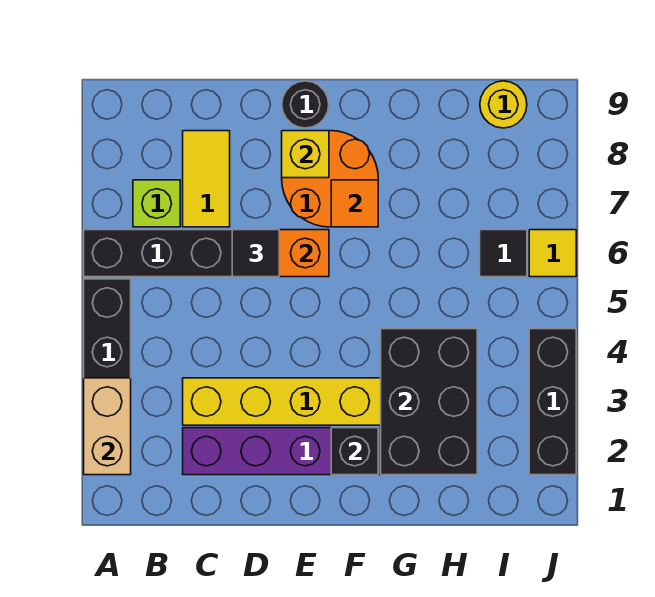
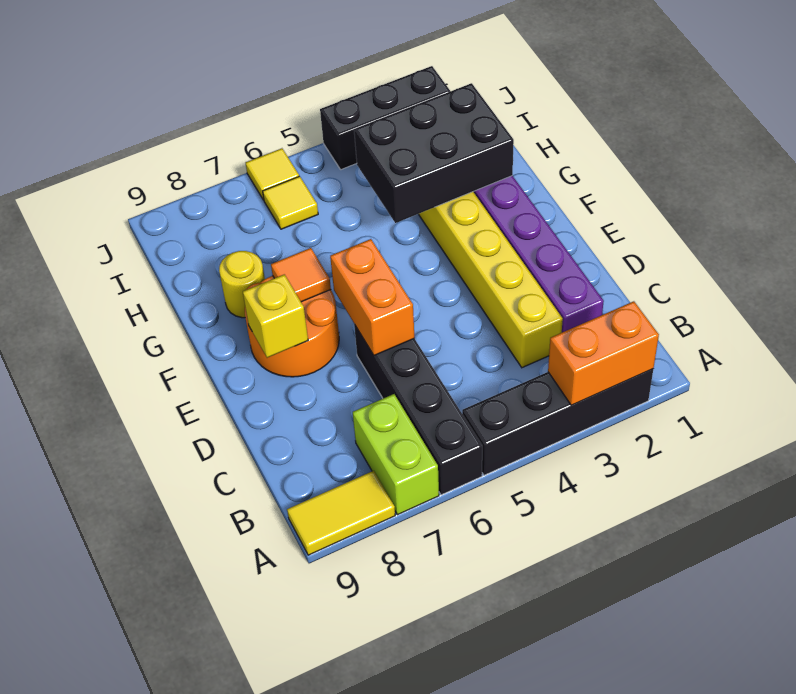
tan 1x2 brick [84,378,131,475] -> orange 1x2 brick [548,301,659,405]
lime 1x1 brick [133,180,180,227] -> lime 1x2 brick [353,394,439,515]
yellow 1x2 tile [183,131,230,227] -> yellow 1x2 tile moved to [287,471,395,555]
black 1x1 tile [232,230,279,277] -> none
black 1x1 round brick [282,81,329,128] -> none
black 1x1 brick [331,428,378,475] -> none
black 1x1 tile [480,230,527,277] -> yellow 1x1 tile [263,176,318,229]
yellow 1x1 round brick [480,81,527,128] -> yellow 1x1 round brick moved to [219,251,265,318]

